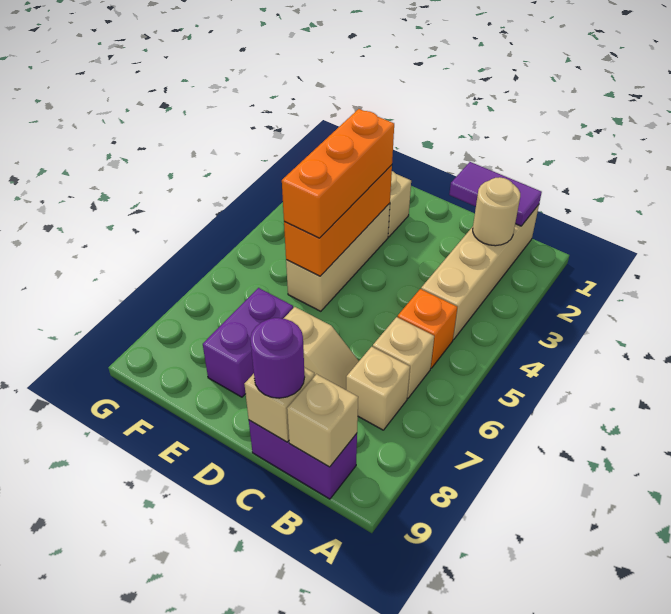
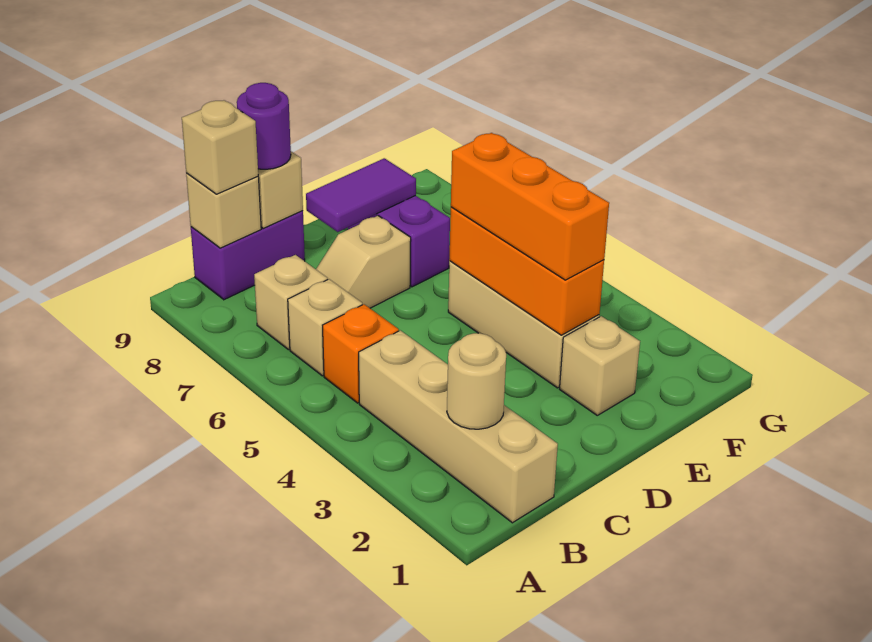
purple 1x2 tile [449,162,542,226] -> purple 1x2 tile moved to [306,158,416,232]
none -> tan 1x1 brick [182,100,258,194]

